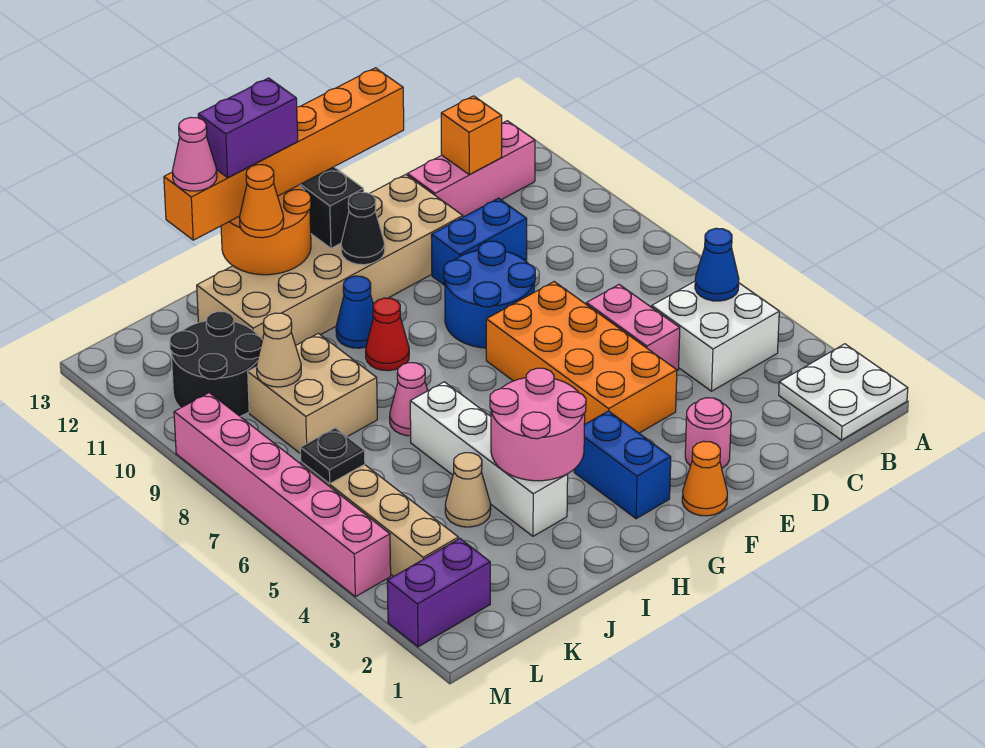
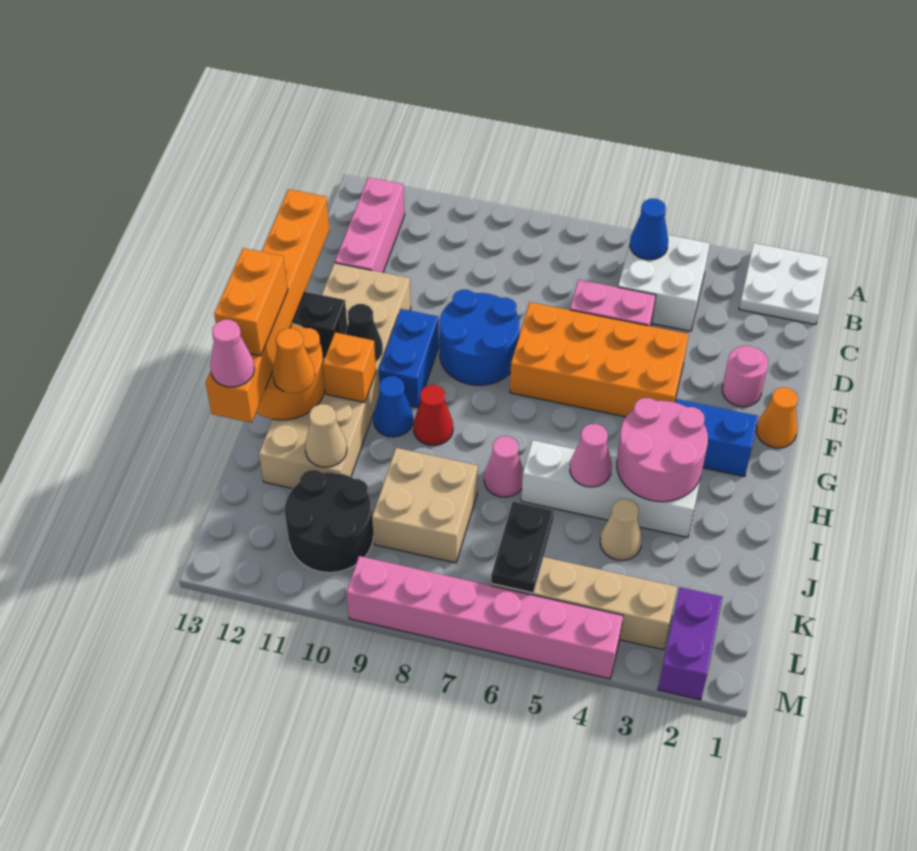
orange 1x1 brick [441,96,502,175] -> orange 1x1 brick moved to [323,332,376,402]
blue 1x2 brick [431,198,527,285] -> blue 1x2 brick moved to [379,309,439,408]
purple 1x2 brick [198,78,298,178] -> orange 1x2 brick [214,248,288,356]
none -> pink 1x1 cone [570,424,612,487]
tan 1x1 cone [257,313,301,387] -> tan 1x1 cone moved to [305,404,347,467]
black 1x1 plate [300,428,365,484] -> black 1x2 plate [491,501,554,593]

